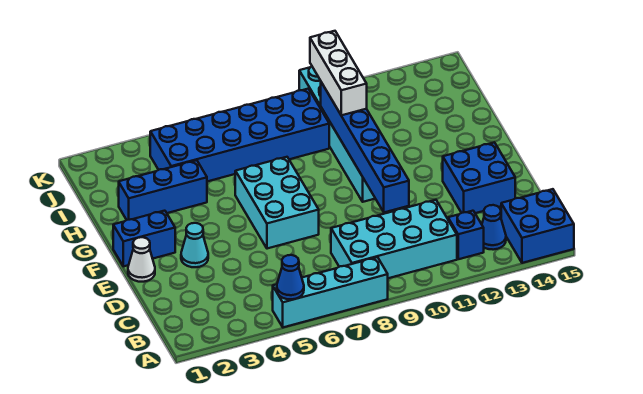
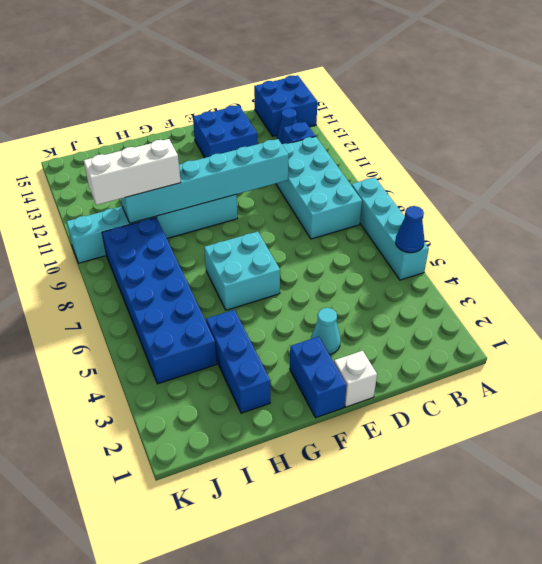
blue 1x6 brick [321,82,409,212] -> cyan 1x6 brick [121,139,289,223]
white 1x1 cone [128,237,155,282] -> white 1x1 brick [334,351,377,407]
cyan 2x3 brick [235,157,319,249] -> cyan 2x2 brick [204,232,280,310]

